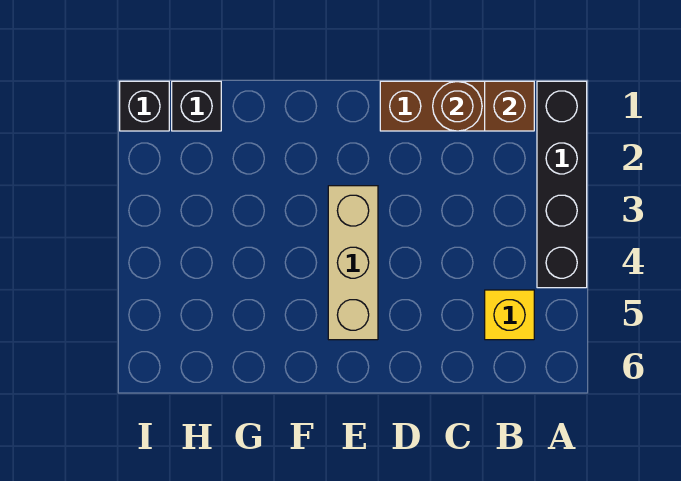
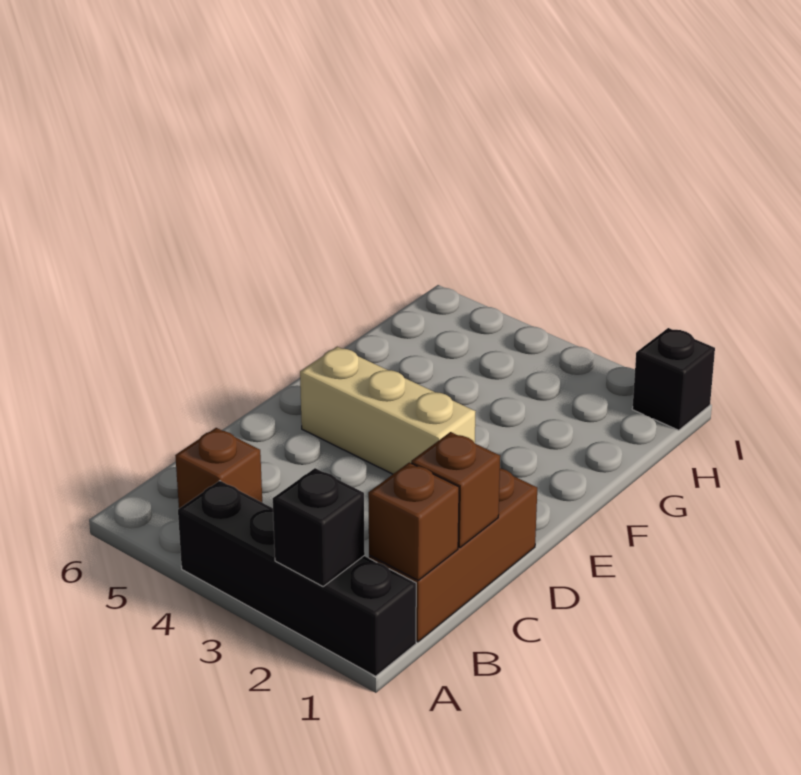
yellow 1x1 brick [485,290,534,340] -> brown 1x1 brick [175,428,262,508]
brown 1x1 round brick [433,81,482,131] -> brown 1x1 brick [411,432,500,548]
black 1x1 brick [172,81,221,131] -> black 1x1 brick moved to [273,468,365,587]

